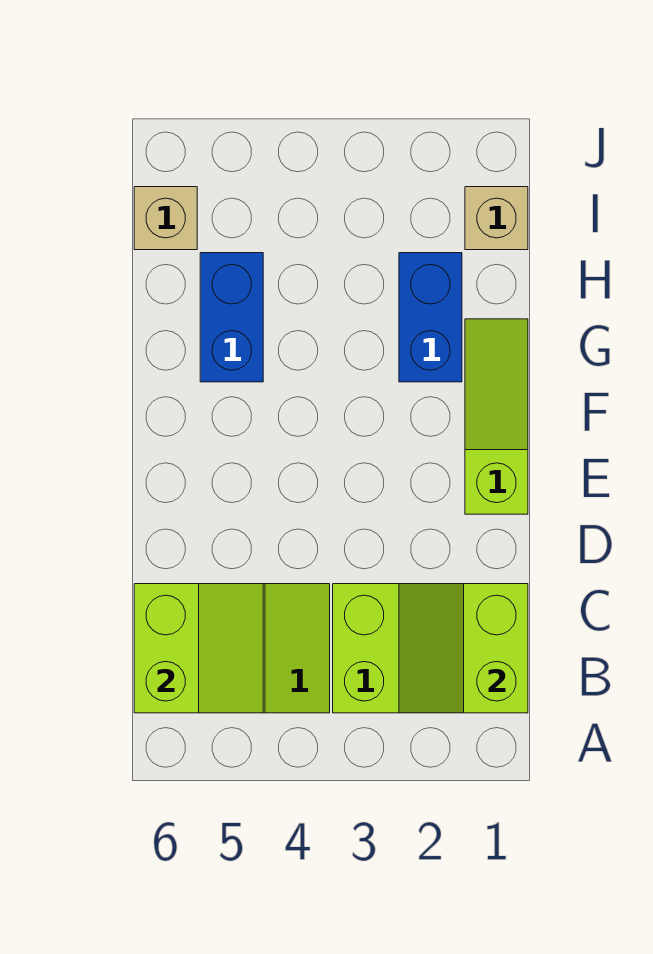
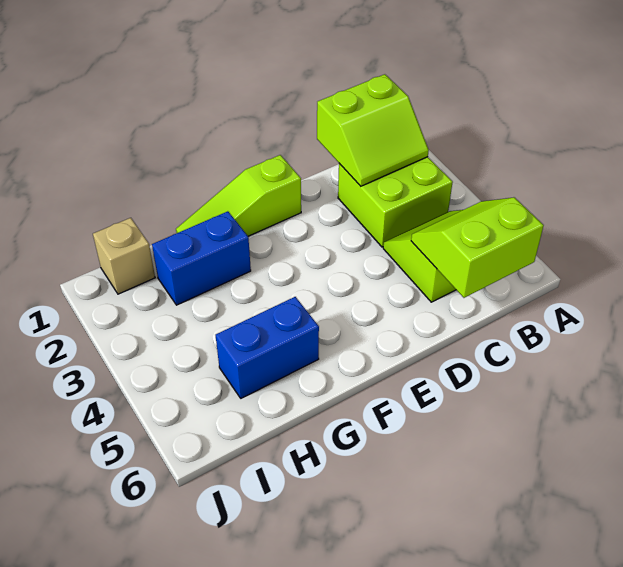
tan 1x1 brick [134,187,197,250] -> none

